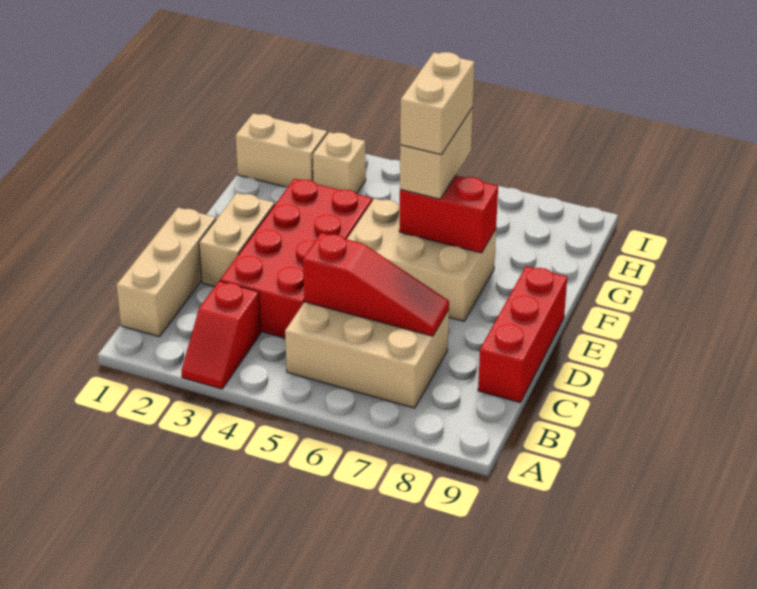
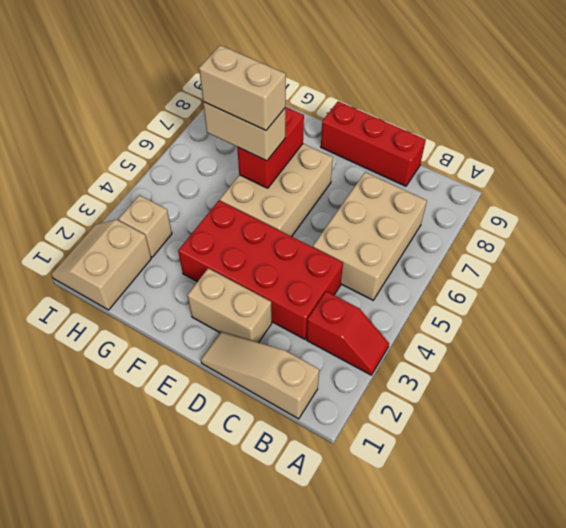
tan 1x3 brick [117,208,216,337] -> tan 1x3 slope [201,332,319,419]
red 1x3 slope [303,233,449,336] -> none

